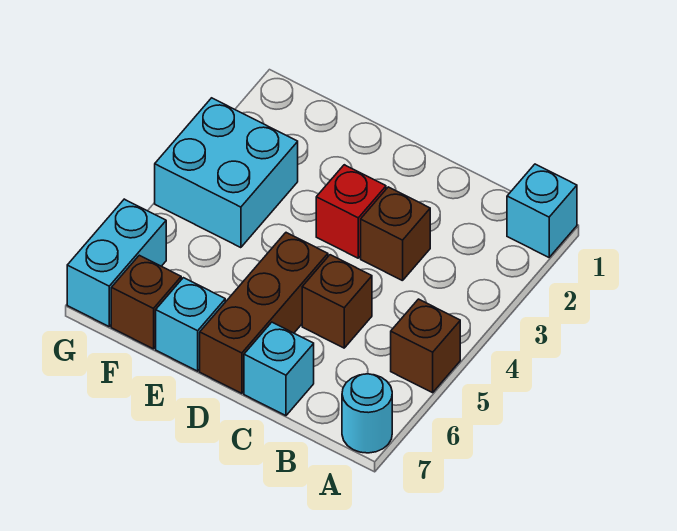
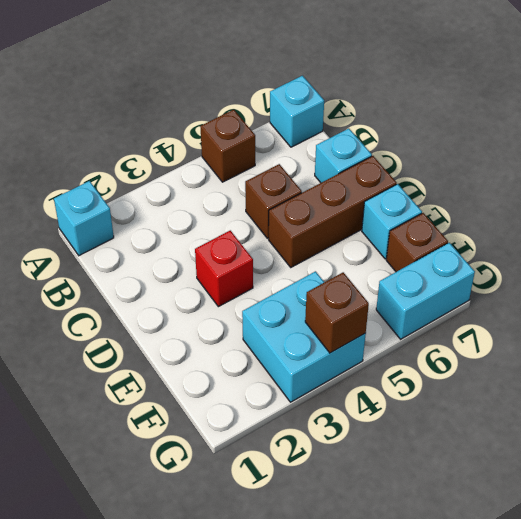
cyan 1x1 round brick [342,374,392,453] -> cyan 1x1 brick [270,76,324,147]
brown 1x1 brick [361,187,430,281] -> brown 1x1 brick moved to [305,272,369,353]

